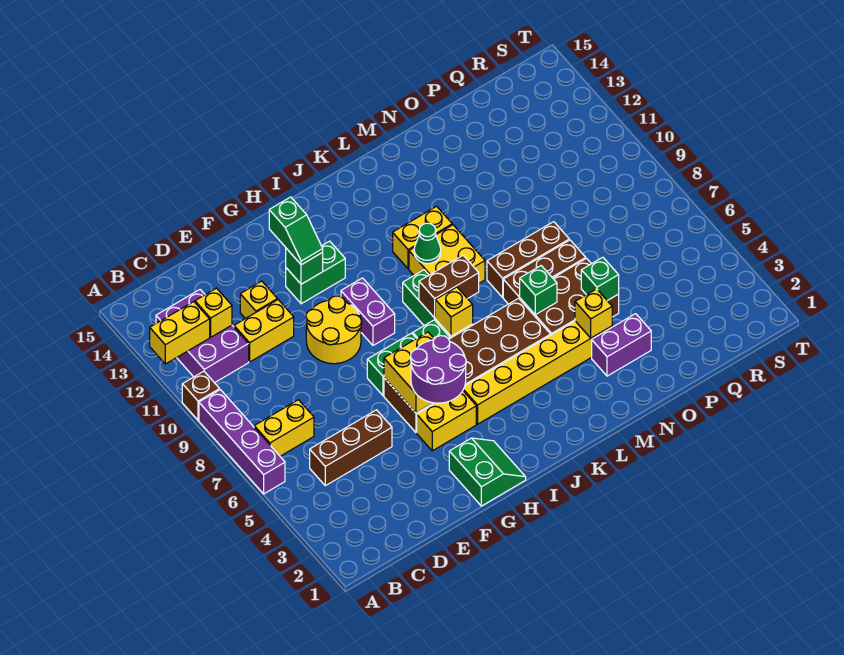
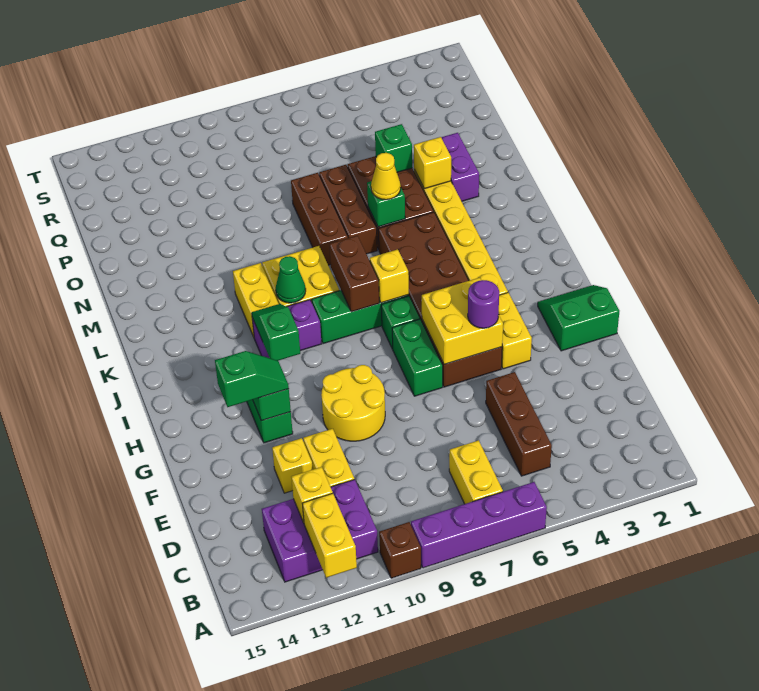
purple 2x2 round brick [410,336,466,403] -> purple 1x1 round brick [468,280,499,328]
purple 1x2 brick [341,278,395,345] -> purple 1x2 brick moved to [252,300,322,358]
none -> green 1x2 slope [252,304,300,361]
none -> yellow 1x1 cone [371,153,401,200]

